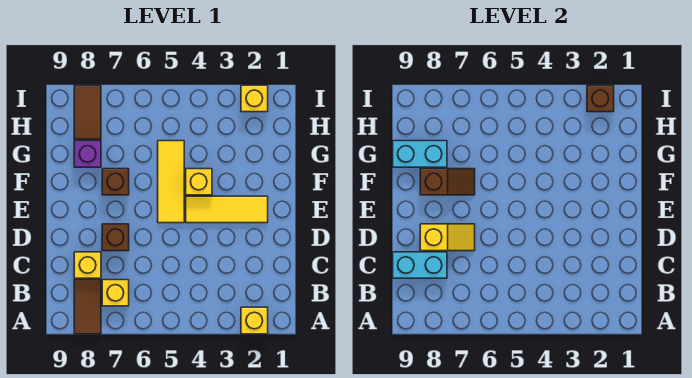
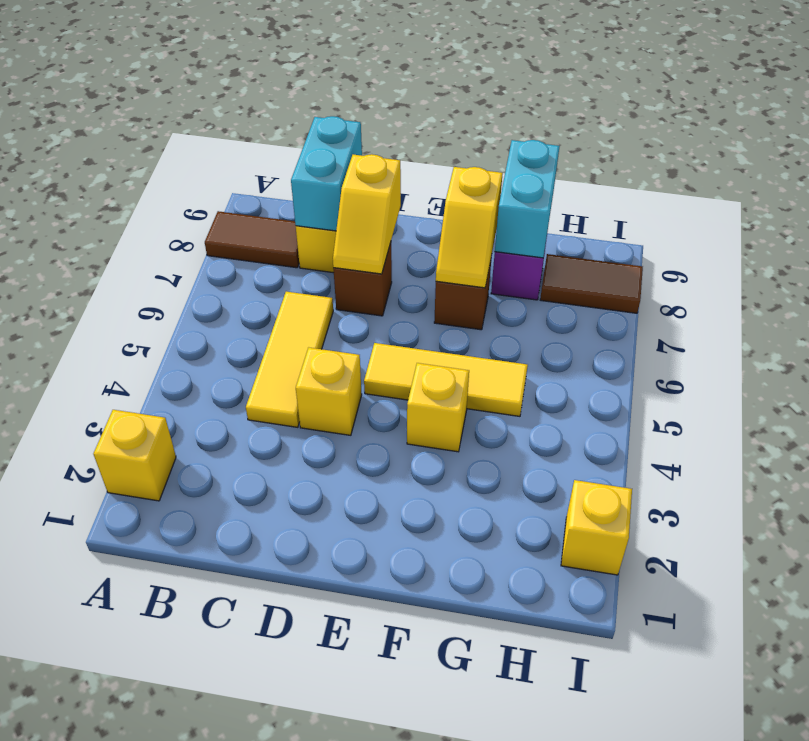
yellow 1x1 brick [102,280,129,306] -> yellow 1x1 brick moved to [296,347,362,435]
yellow 1x3 tile [186,196,268,223] -> yellow 1x3 tile moved to [246,292,333,427]
brown 1x2 slope [420,169,475,195] -> yellow 1x2 slope [436,167,503,288]
brown 1x1 brick [587,85,614,112] -> none

